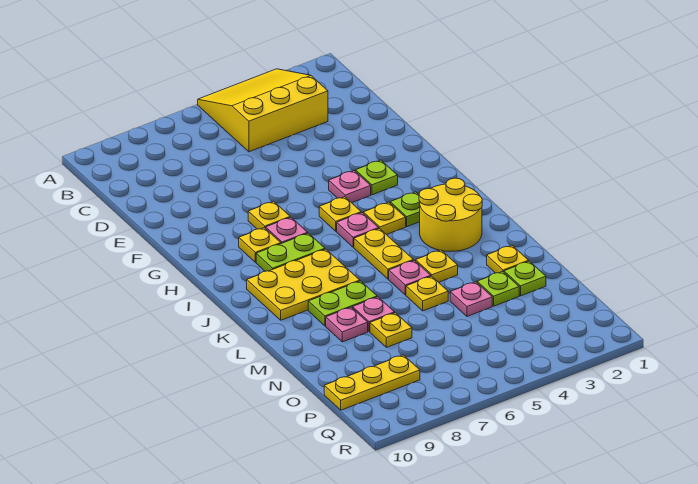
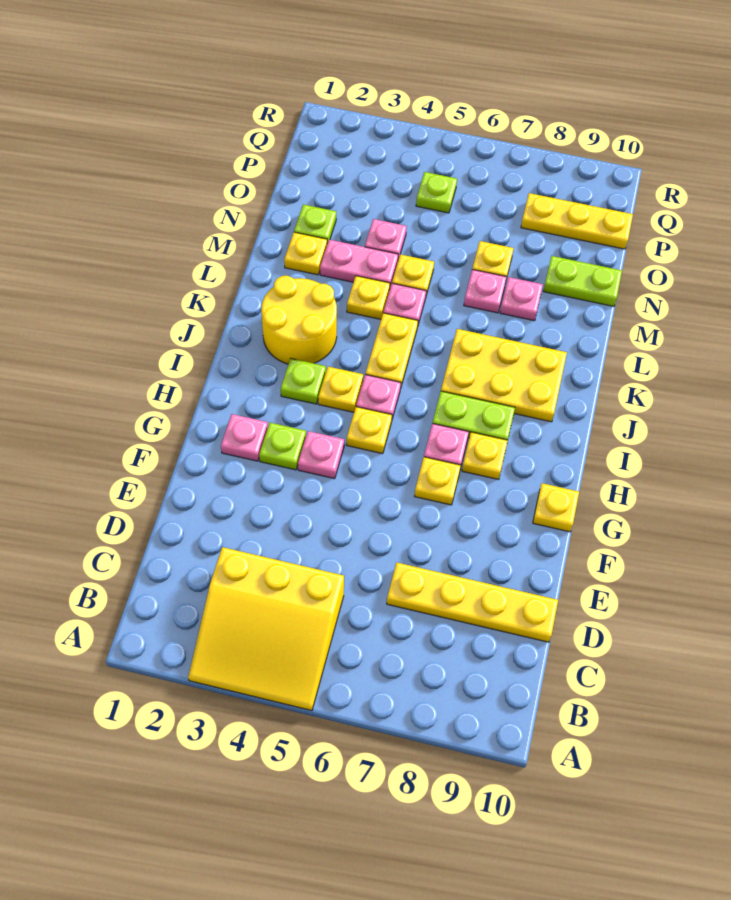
none -> yellow 1x4 plate [387,563,558,642]
none -> pink 1x1 plate [221,414,268,461]
none -> yellow 1x1 plate [533,483,579,532]
lime 1x2 plate [308,281,377,326] -> lime 1x2 plate moved to [543,256,622,306]
none -> pink 1x2 plate [320,240,398,287]
lime 1x1 plate [477,272,519,306] -> lime 1x1 plate moved to [416,172,457,213]

